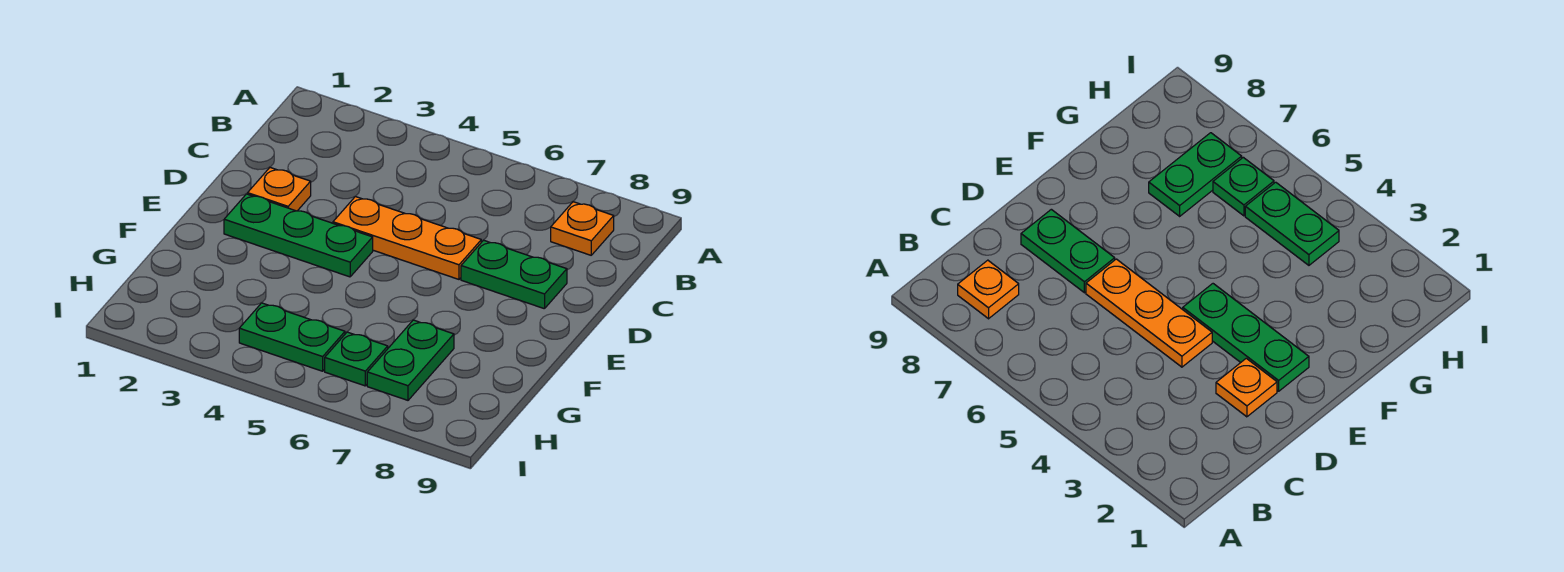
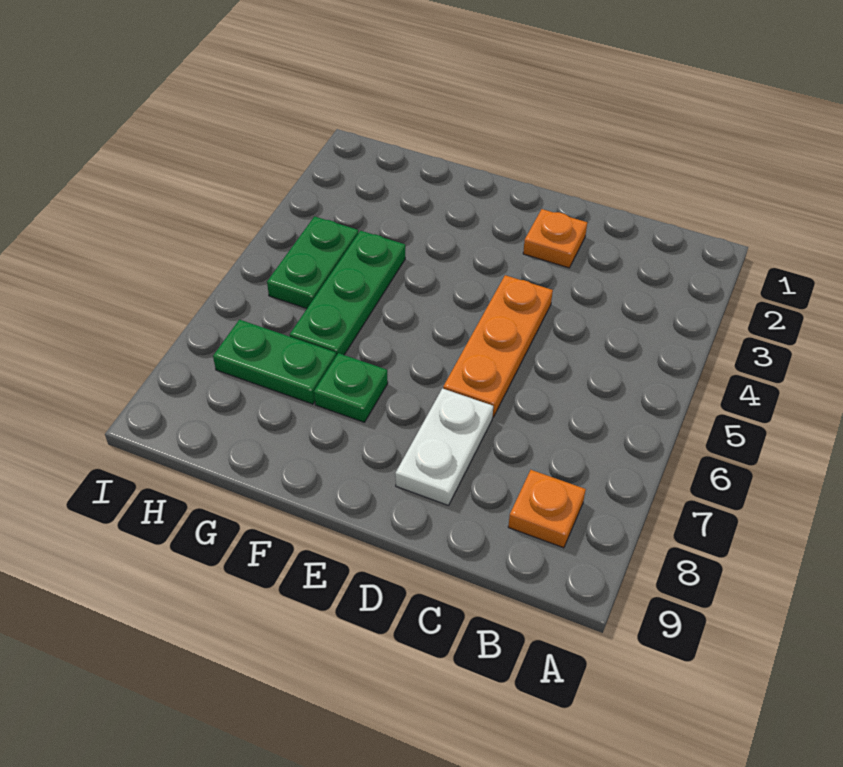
green 1x2 plate [461,240,567,309] -> white 1x2 plate [395,388,493,506]
green 1x3 plate [224,194,373,277] -> green 1x3 plate moved to [290,231,405,356]
green 1x1 plate [325,332,388,386] -> green 1x1 plate moved to [314,353,388,422]

